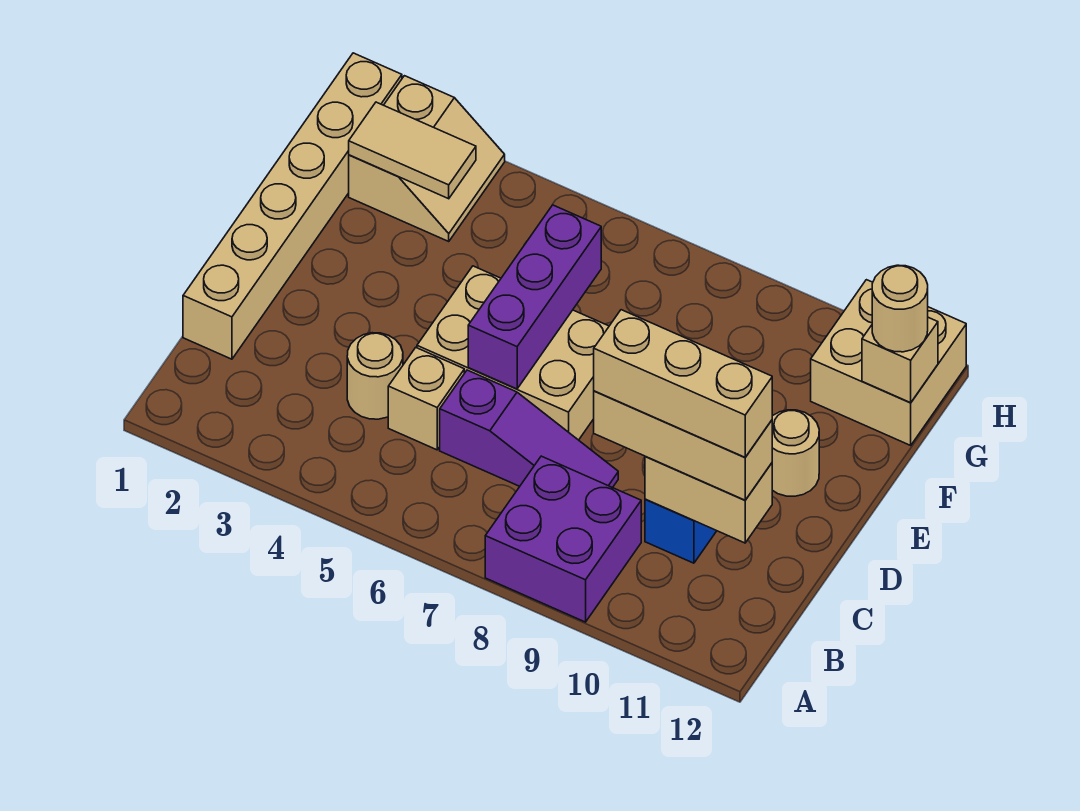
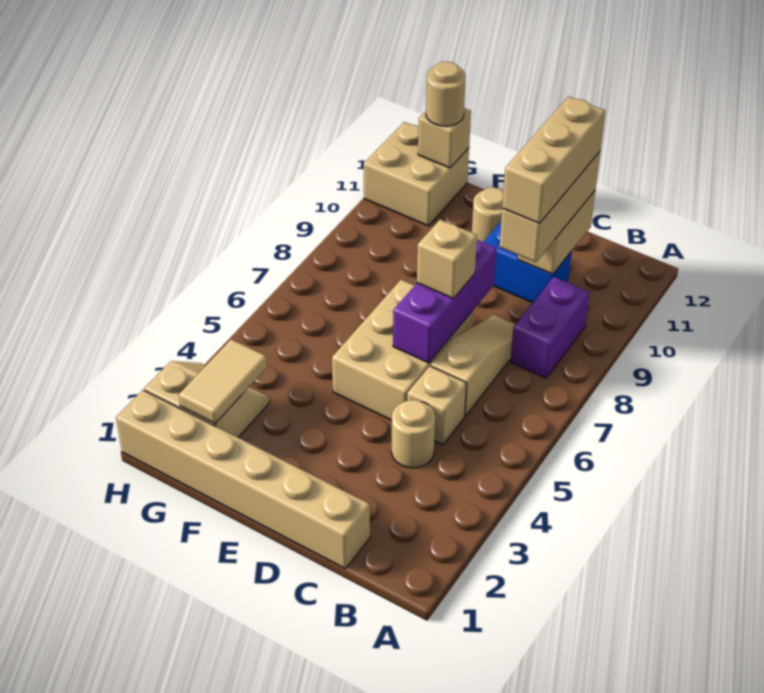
purple 2x2 brick [485,456,641,622] -> purple 1x2 brick [510,277,590,378]
purple 1x3 slope [440,370,618,488] -> tan 1x3 slope [431,315,515,416]
purple 1x3 brick [468,205,601,389] -> purple 1x3 brick turned to [393,240,497,363]
none -> tan 1x1 brick [417,220,477,299]

